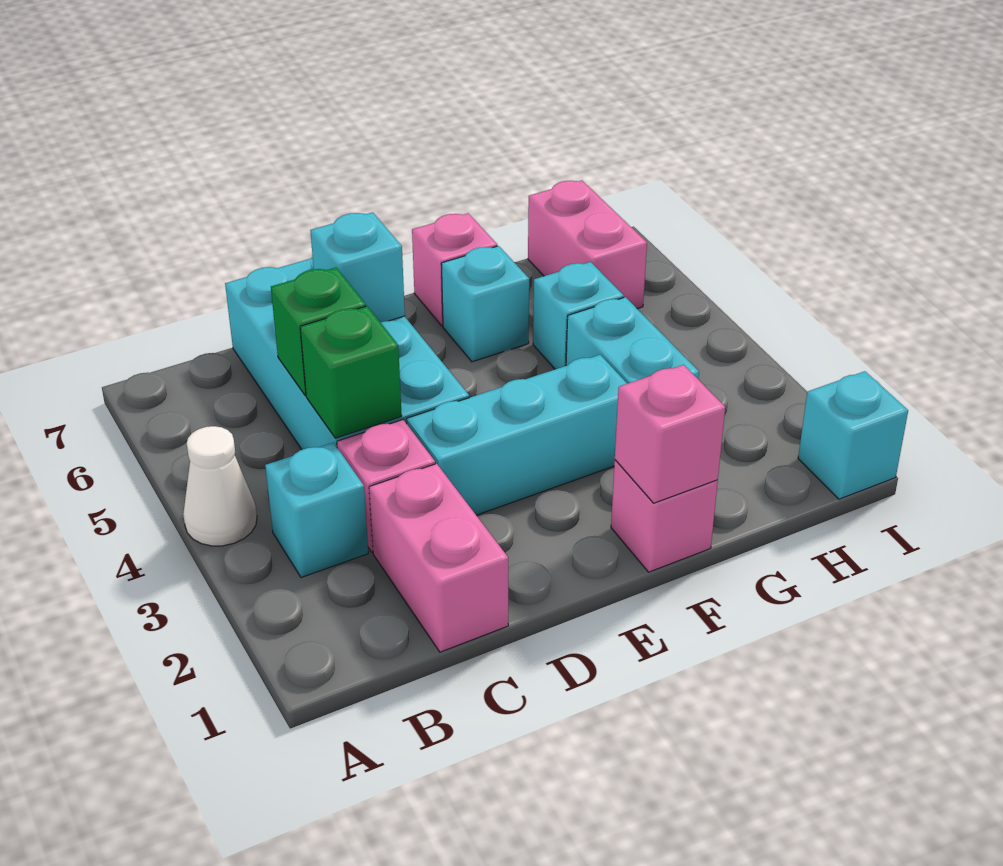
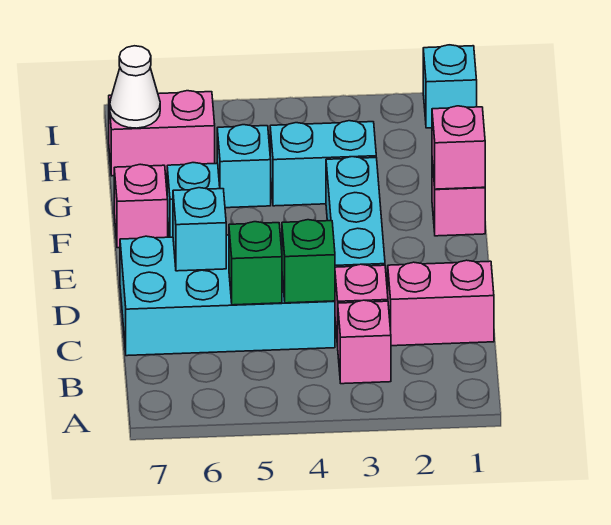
white 1x1 cone [183,426,257,546] -> white 1x1 cone moved to [110,46,160,128]
cyan 1x1 brick [265,443,368,578] -> pink 1x1 brick [338,300,391,384]

